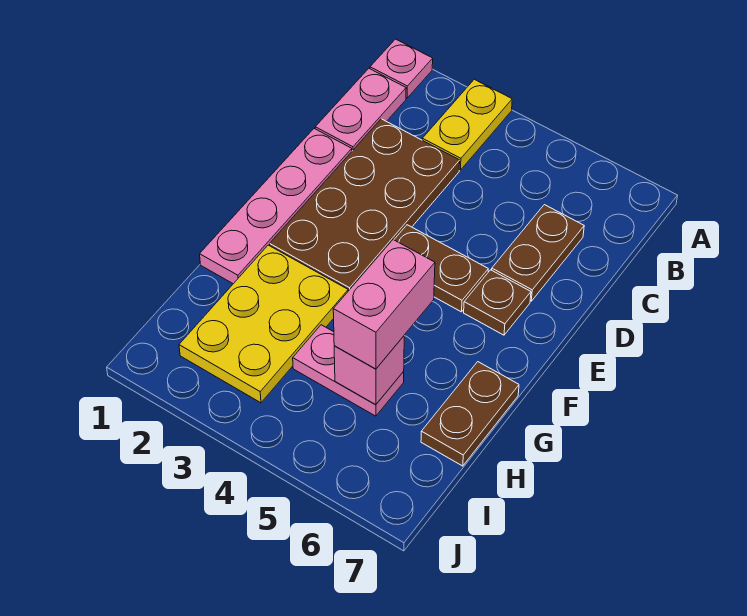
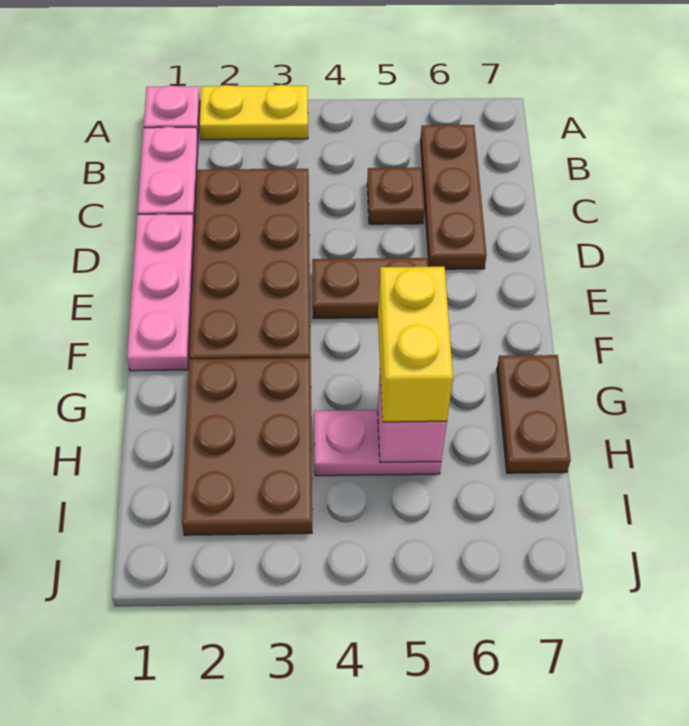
yellow 1x2 plate [422,79,512,170] -> yellow 1x2 plate turned to [199,85,308,140]
brown 1x2 plate [492,205,584,301] -> brown 1x3 plate [420,124,487,269]
pink 1x4 plate [200,129,352,284] -> pink 1x3 plate [127,214,194,371]
brown 1x1 plate [464,270,531,335] -> brown 1x1 plate moved to [367,168,425,224]
yellow 2x3 plate [179,245,348,403] -> brown 2x3 plate [182,358,312,535]
pink 1x2 brick [333,240,435,369] -> yellow 1x2 brick [378,267,453,422]

